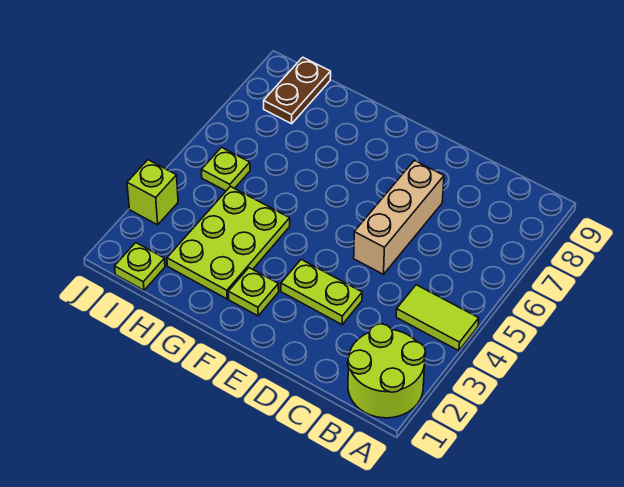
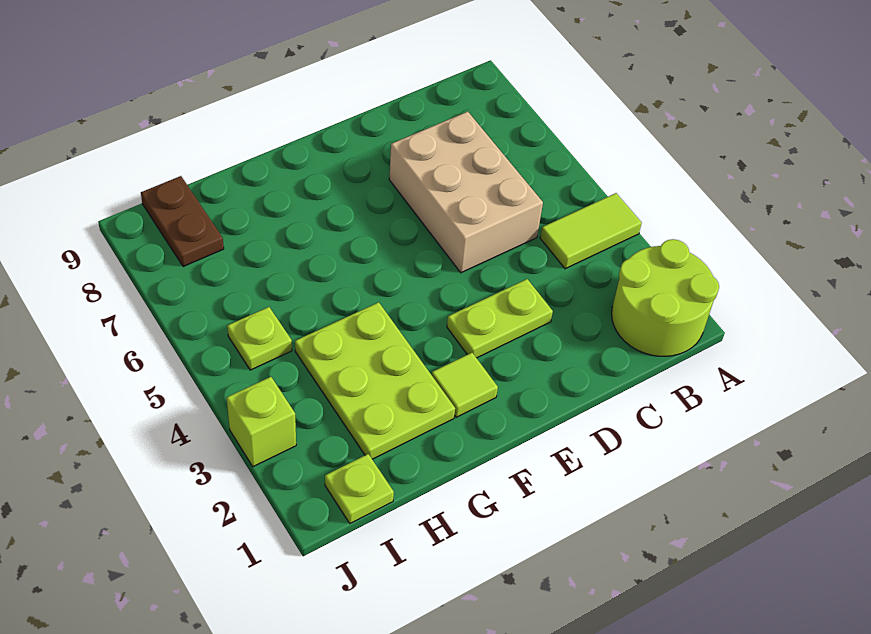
tan 1x3 brick [354,160,444,274] -> tan 2x3 brick [389,112,543,273]
lime 1x1 plate [228,268,279,316] -> lime 1x1 tile [432,353,498,417]

